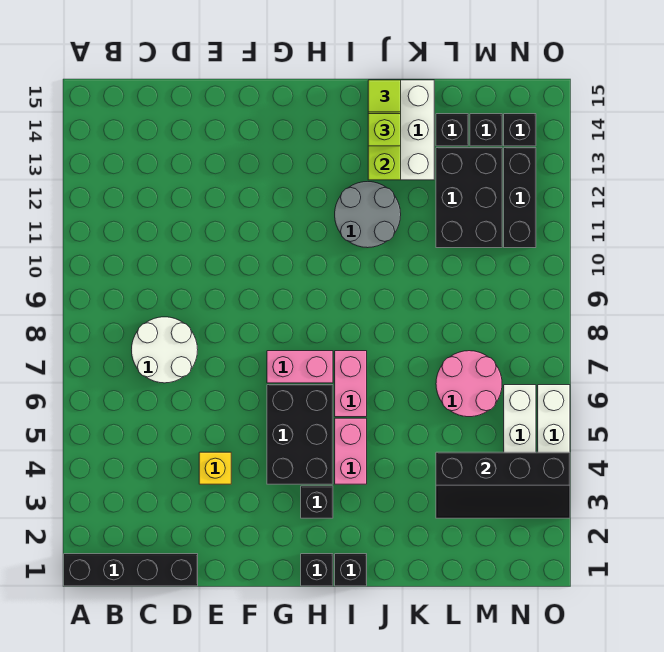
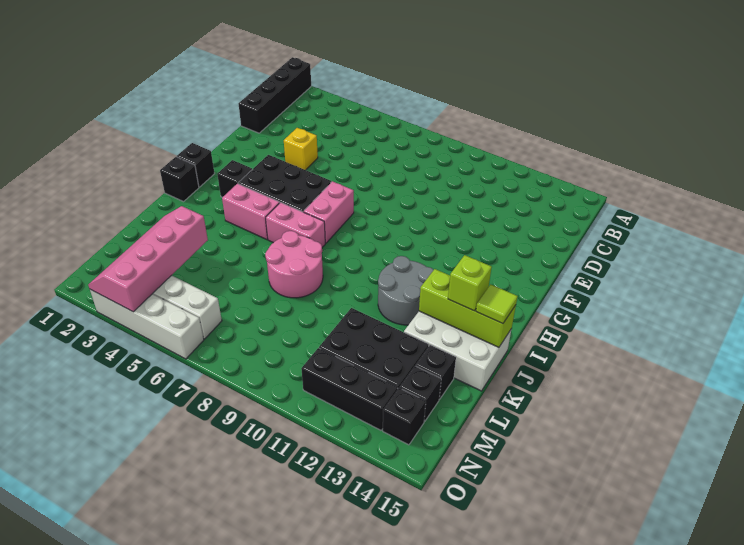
white 2x2 round brick [132,317,198,383] -> none
black 2x4 slope [436,452,570,518] -> pink 2x4 slope [88,206,208,312]
pink 2x2 round brick [436,351,502,417] -> pink 2x2 round brick moved to [265,231,323,298]

